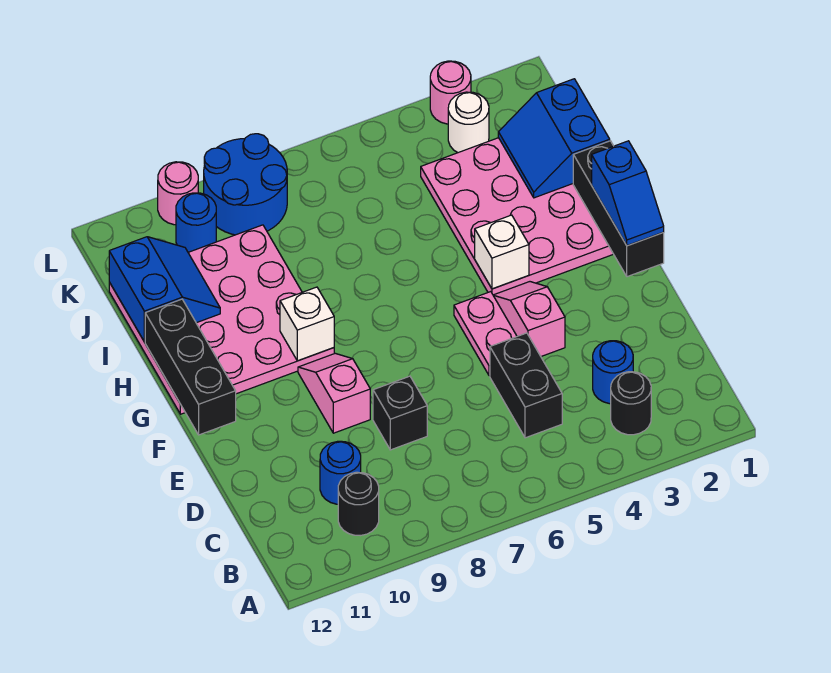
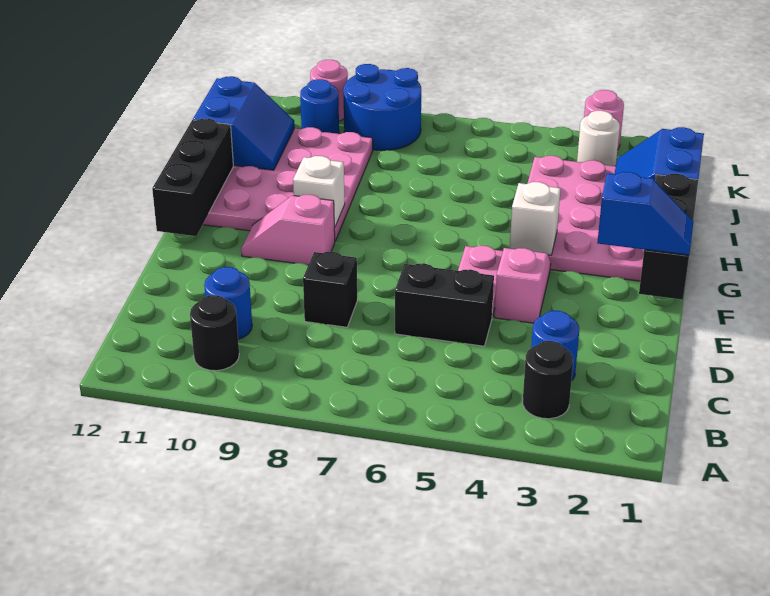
black 1x2 brick [490,333,562,438] -> black 1x2 brick turned to [395,263,494,346]
pink 1x2 slope [298,353,370,433] -> pink 1x2 slope turned to [241,195,335,265]
blue 1x2 slope [592,141,664,246] -> blue 1x2 slope turned to [597,172,693,255]

